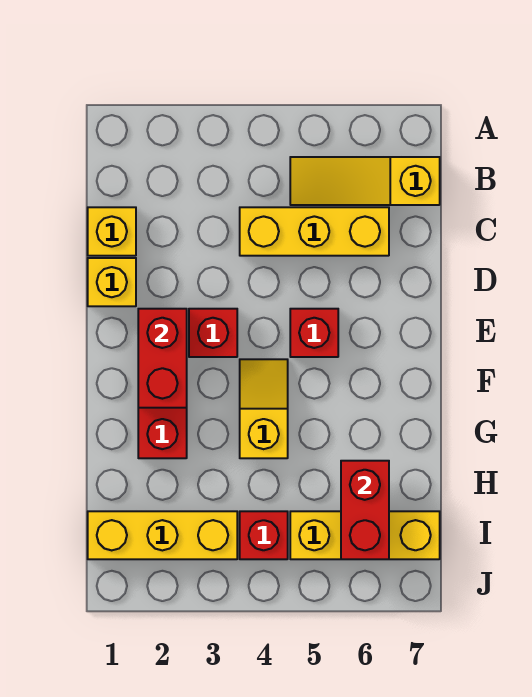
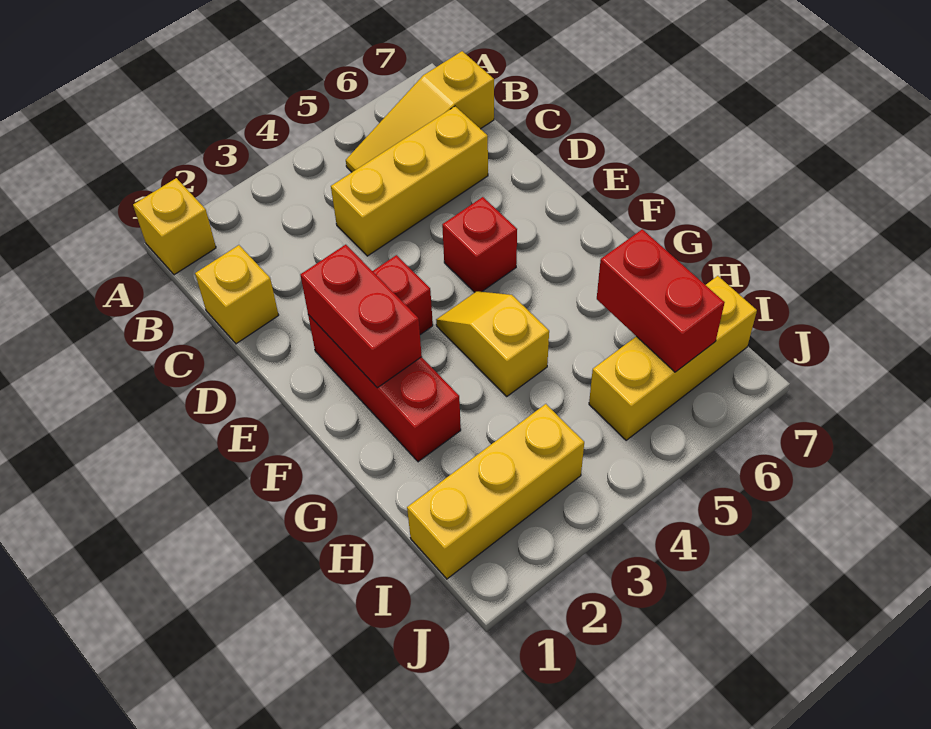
yellow 1x1 brick [88,258,136,306] -> yellow 1x1 brick moved to [133,178,216,275]
red 1x1 brick [240,511,288,559] -> none

